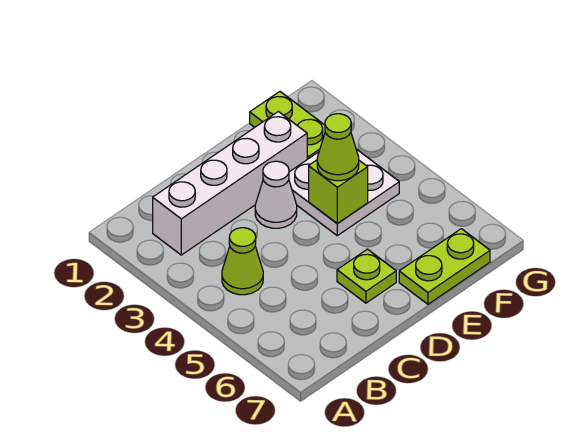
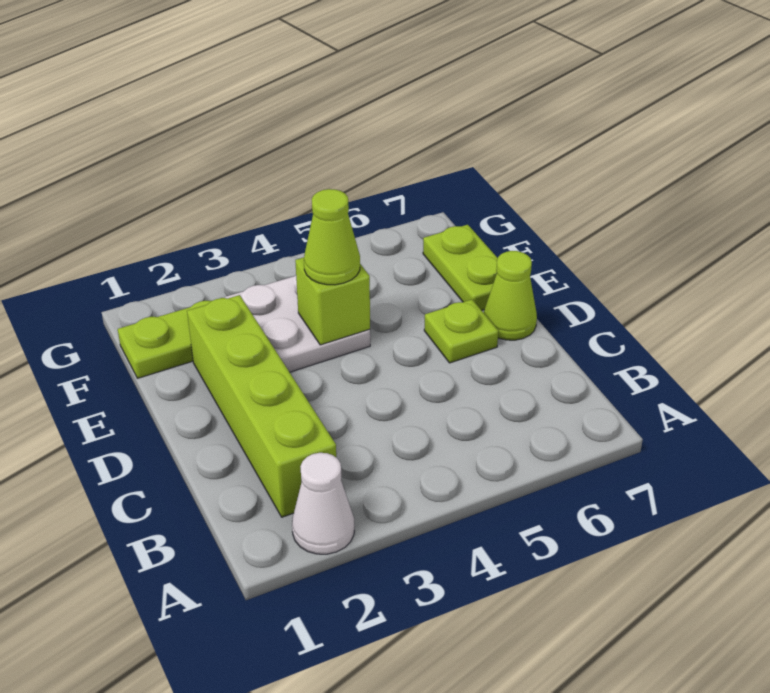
white 1x4 brick [153,112,307,255] -> lime 1x4 brick [187,295,336,517]
lime 1x1 cone [222,228,263,295] -> lime 1x1 cone moved to [484,251,537,340]
white 1x1 cone [255,161,297,228] -> white 1x1 cone moved to [292,453,354,554]

